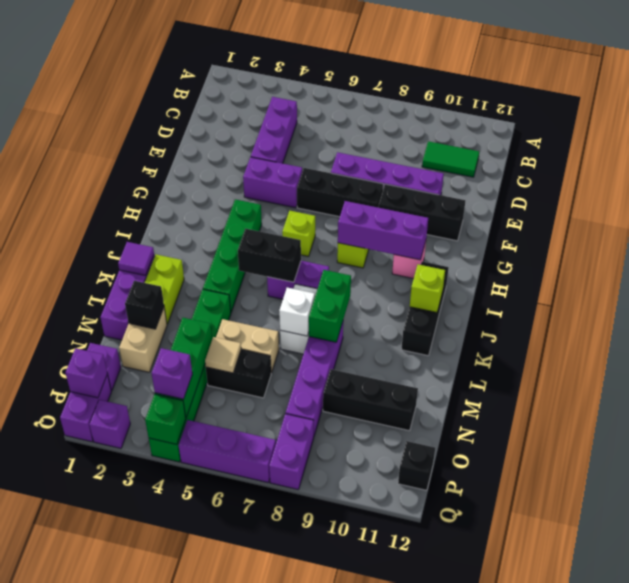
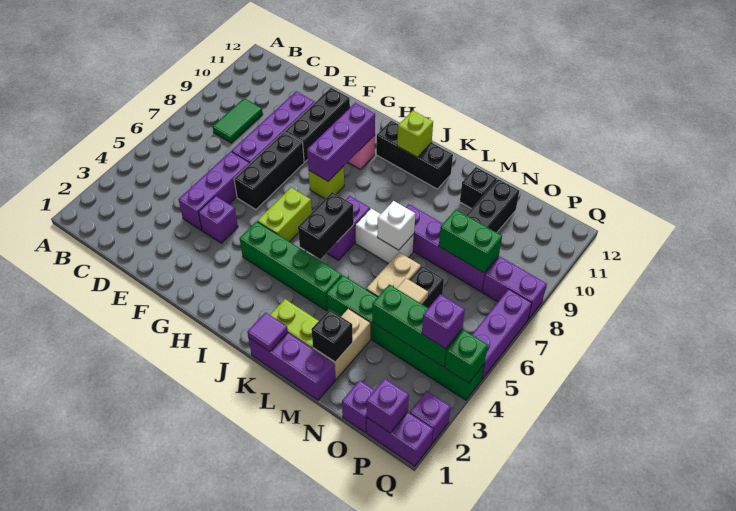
purple 1x3 brick [251,97,297,163] -> purple 1x3 brick turned to [178,151,250,230]
green 1x2 tile [422,141,479,177] -> green 1x2 tile moved to [213,98,263,143]
purple 1x2 brick [243,157,302,208] -> purple 1x1 brick [198,196,238,243]
lime 1x1 brick [282,211,315,257] -> lime 1x2 brick [257,188,312,242]
green 1x2 brick [309,270,351,342] -> green 1x2 brick moved to [439,210,502,273]
tan 1x2 brick [119,308,167,372] -> tan 1x2 brick turned to [313,309,370,379]
black 1x1 brick [398,441,435,490] -> black 1x1 brick moved to [460,167,497,209]

